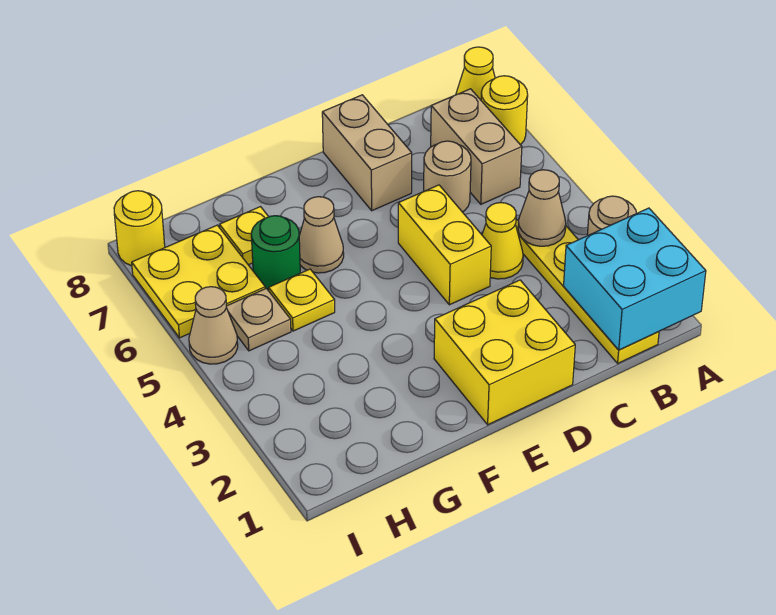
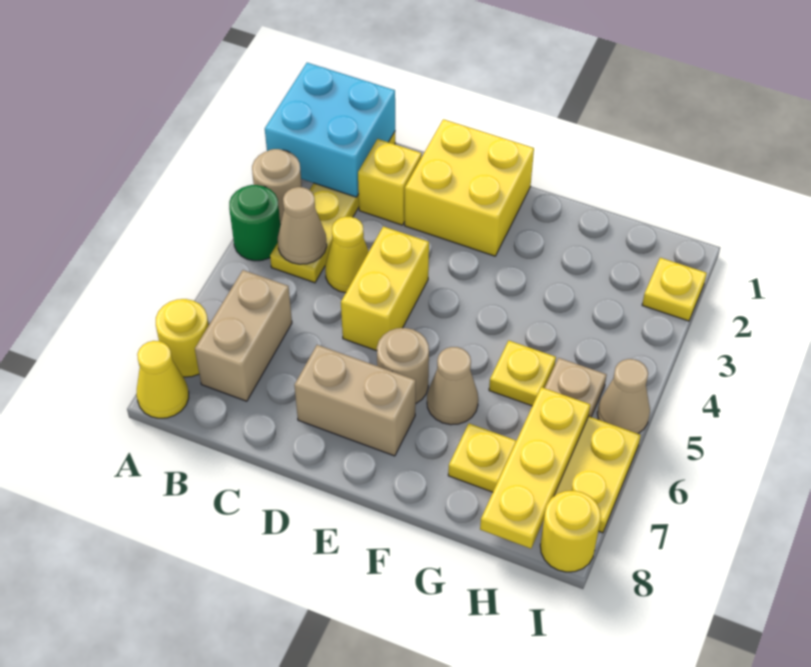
none -> yellow 1x1 brick [358,139,422,225]
tan 1x1 round brick [424,141,471,212] -> tan 1x1 round brick moved to [377,328,429,403]
tan 1x2 brick [322,95,412,211] -> tan 1x2 brick turned to [294,345,416,456]
green 1x1 round brick [251,216,300,291] -> green 1x1 round brick moved to [229,185,280,261]
none -> yellow 1x3 plate [480,387,590,549]
none -> yellow 1x1 plate [642,258,707,321]

